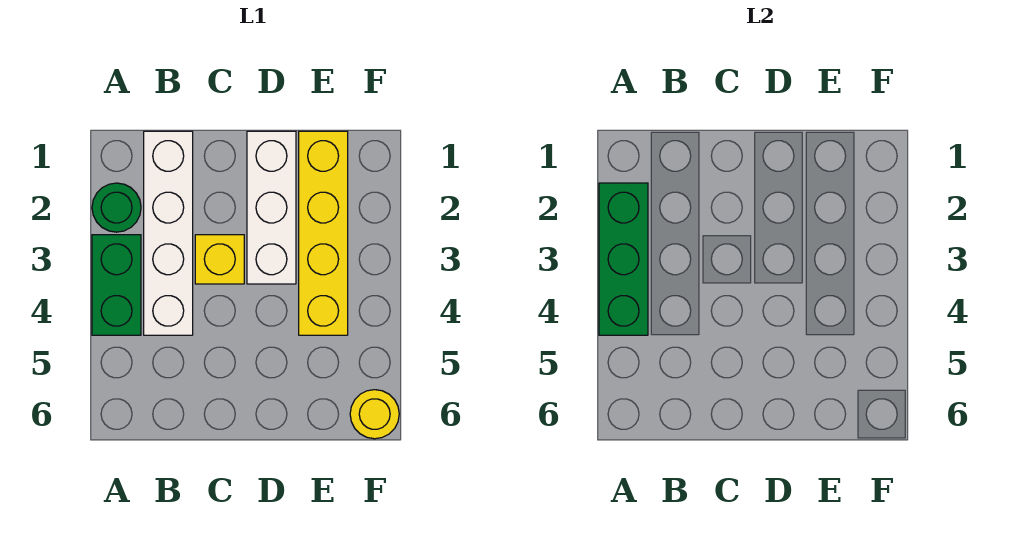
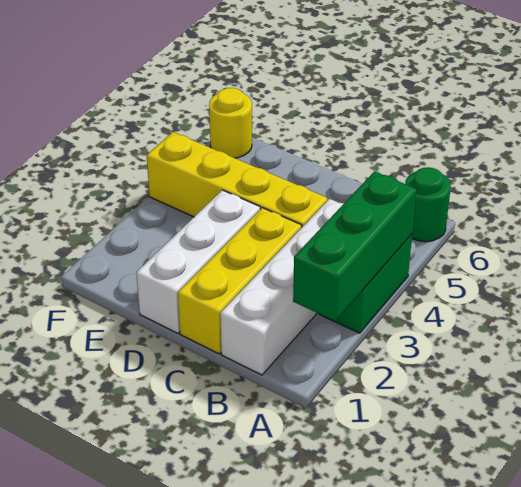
green 1x1 round brick [92,183,141,232] -> green 1x1 round brick moved to [405,167,451,242]
yellow 1x1 brick [195,235,244,284] -> yellow 1x3 brick [178,208,302,354]
yellow 1x4 brick [299,131,348,335] -> yellow 1x4 brick turned to [147,132,327,228]

